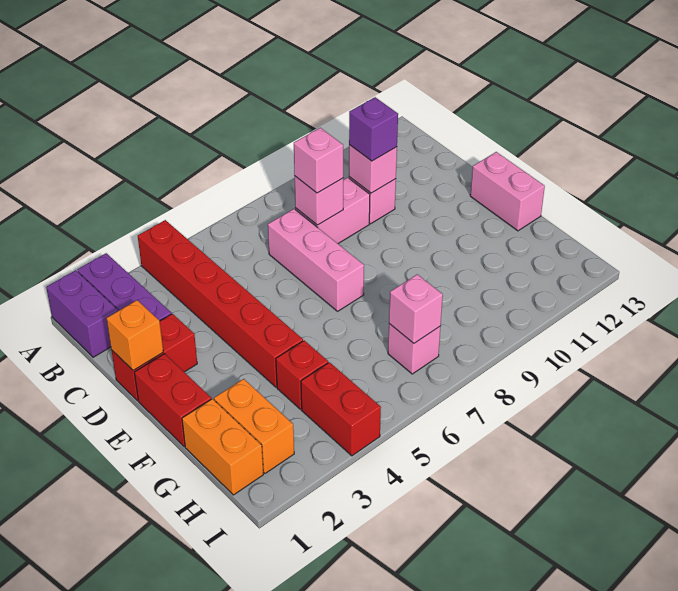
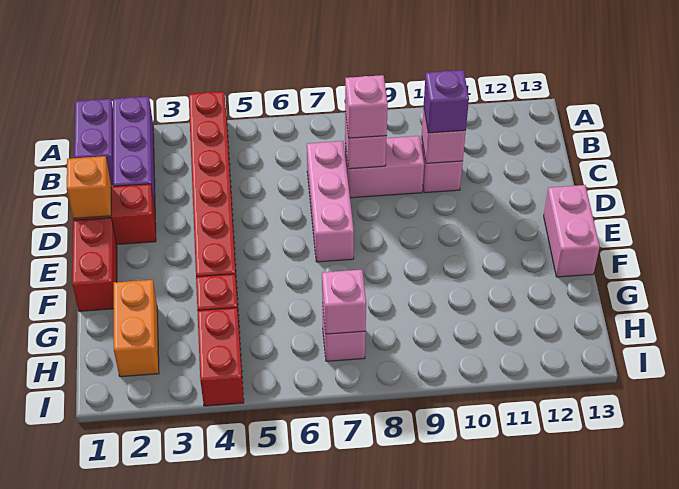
orange 1x2 brick [182,399,263,495] -> none

